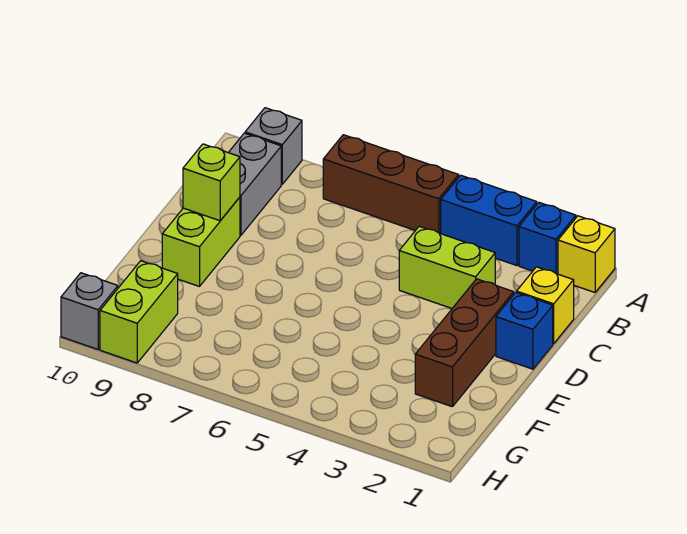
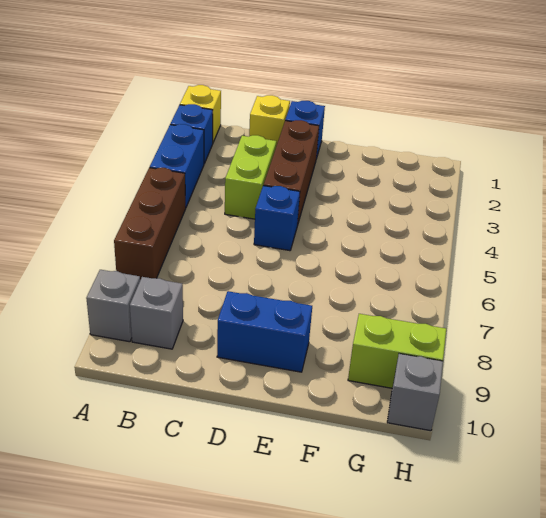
grey 1x2 brick [228,133,281,235] -> grey 1x1 brick [130,277,183,349]
brown 1x3 brick [415,279,514,407] -> brown 1x3 brick turned to [263,120,319,226]
none -> blue 1x1 brick [254,186,300,251]
lime 1x2 brick [162,197,240,287] -> blue 1x2 brick [217,291,312,372]
lime 1x1 brick [183,144,240,221] -> none

